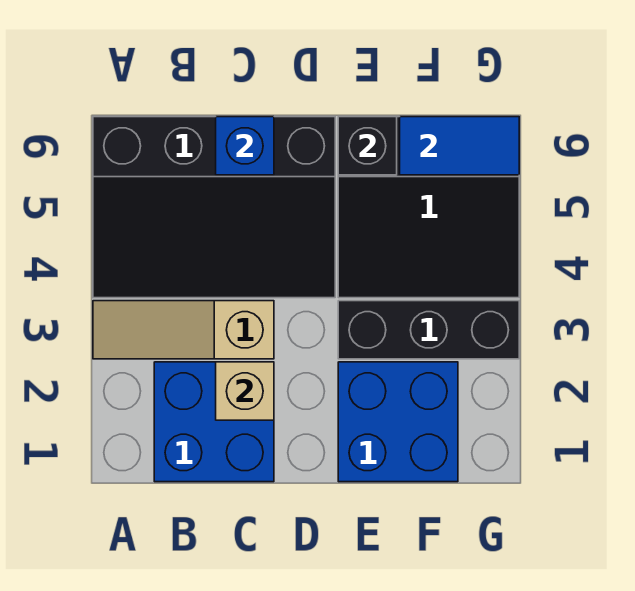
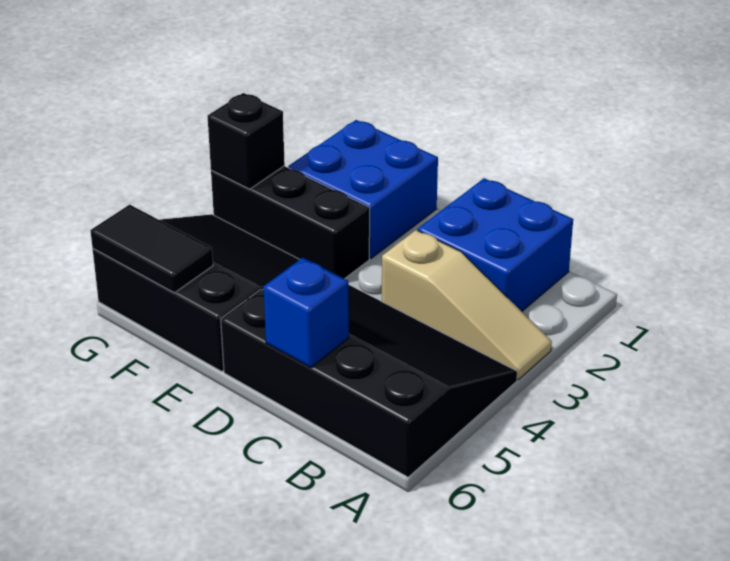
tan 1x1 brick [216,362,274,420] -> none
black 1x1 brick [338,117,397,175] -> black 1x1 brick moved to [208,93,285,189]
blue 1x2 tile [400,117,519,175] -> black 1x2 tile [90,205,213,293]

